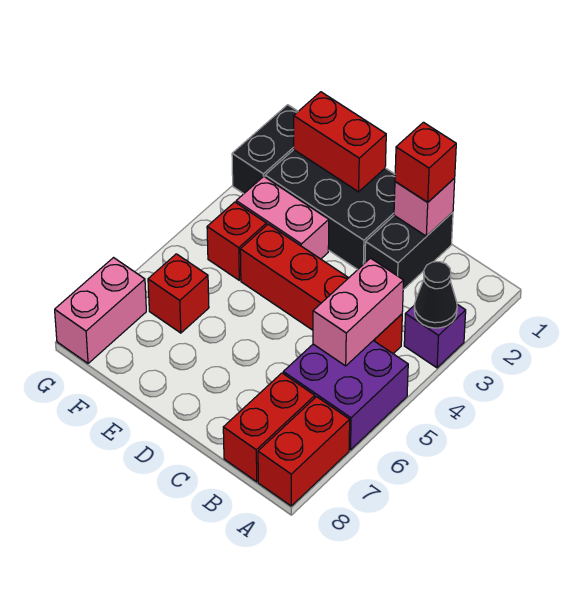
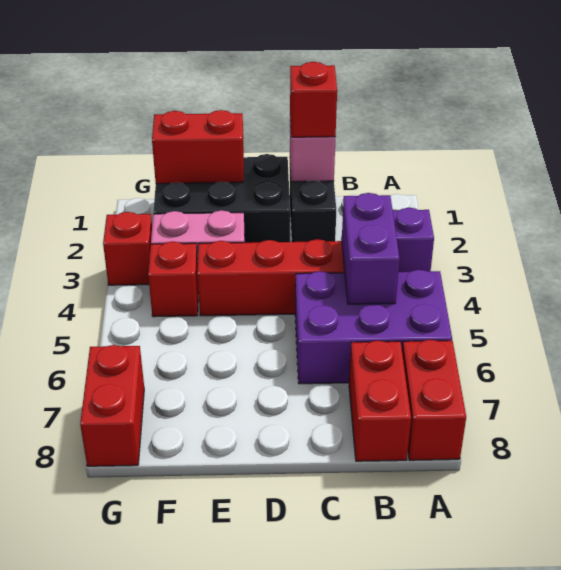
black 1x1 cone [414,262,457,328] -> none
purple 2x2 brick [283,341,408,450] -> purple 2x3 brick [295,270,452,384]
pink 1x2 brick [313,258,404,366] -> purple 1x2 brick [342,193,400,304]
red 1x1 brick [148,254,209,333] -> red 1x1 brick moved to [103,212,152,285]
black 1x2 brick [232,105,298,194] -> none
pink 1x2 brick [55,258,146,363] -> red 1x2 brick [80,345,144,466]

